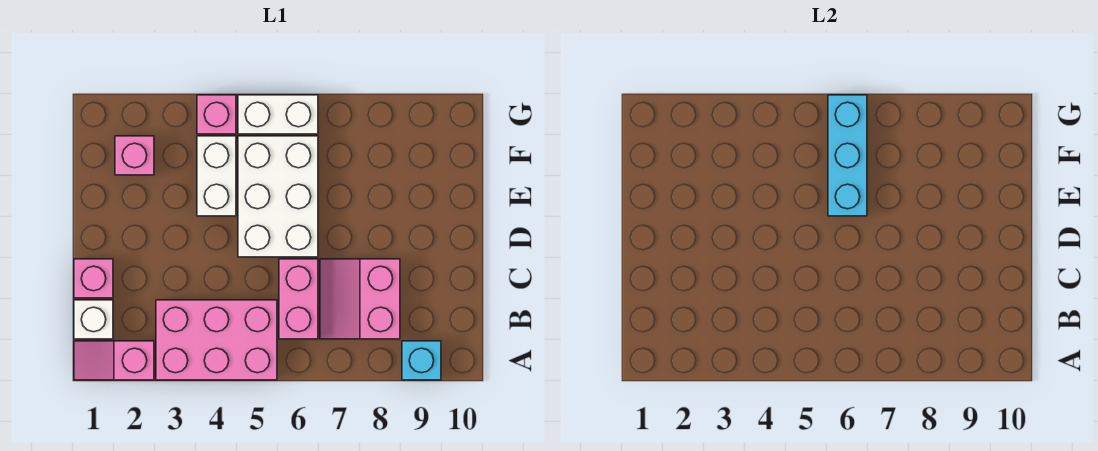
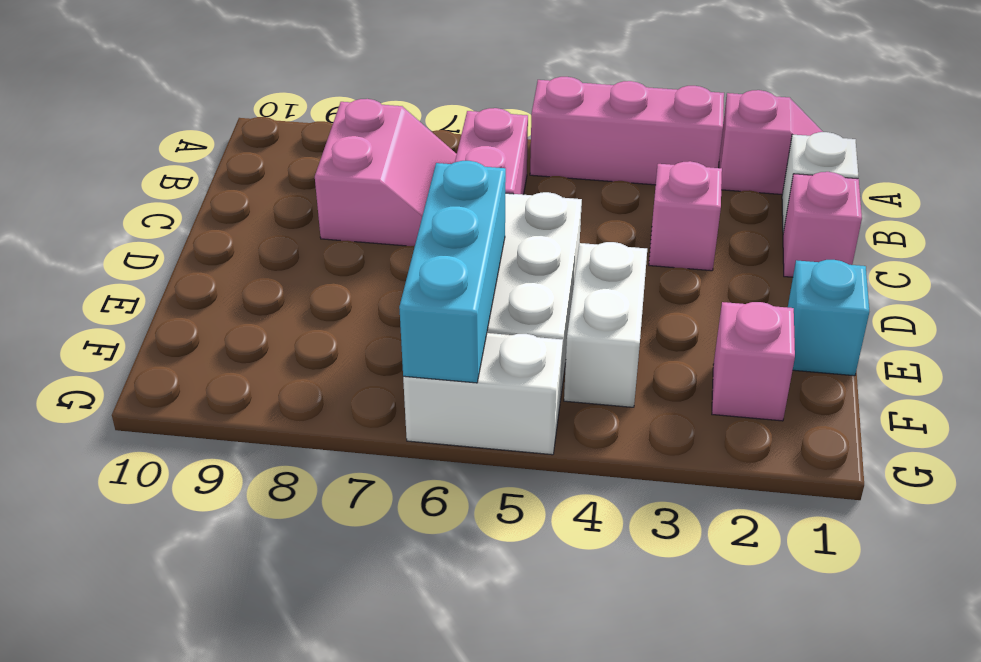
pink 2x3 brick [156,300,277,380] -> pink 1x3 brick [530,77,724,185]
cyan 1x1 brick [402,341,441,380] -> cyan 1x1 brick moved to [788,260,869,376]
pink 1x1 brick [197,95,236,134] -> pink 1x1 brick moved to [649,161,722,271]

